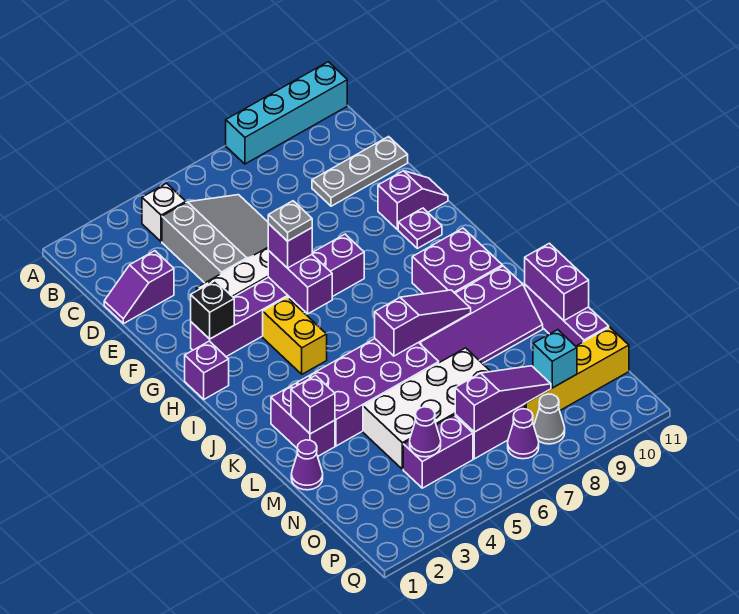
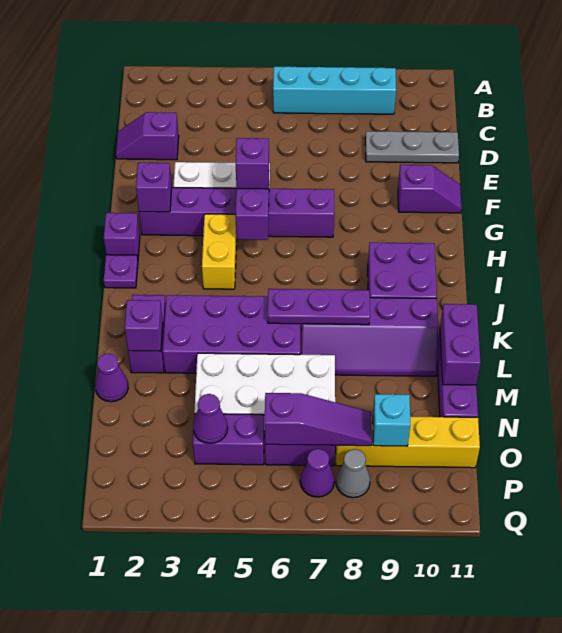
cyan 1x4 brick [226,62,347,164] -> cyan 1x4 brick moved to [273,66,396,114]
white 1x1 brick [142,183,186,242] -> none
grey 3x3 slope [162,195,268,283] -> none
black 1x1 brick [191,281,234,339] -> purple 1x1 brick [136,163,172,212]
grey 1x1 plate [268,201,312,241] -> none
purple 1x1 plate [398,208,442,248] -> purple 1x1 plate moved to [104,255,138,288]
purple 1x3 slope [375,290,471,356] -> purple 1x3 plate [268,289,370,325]

